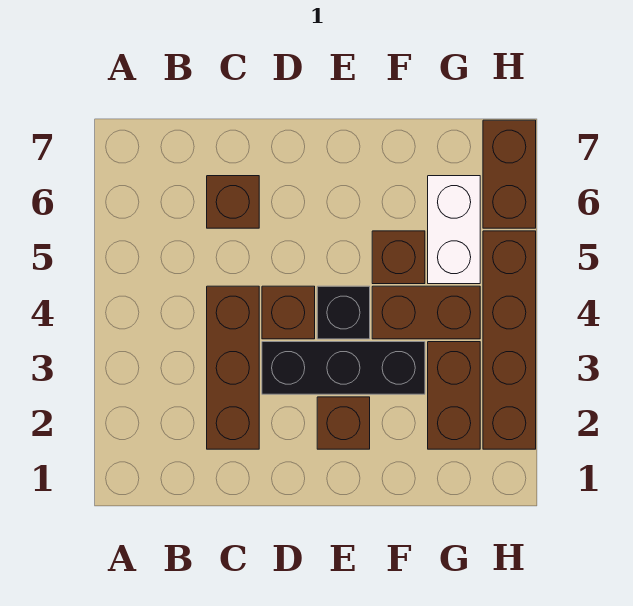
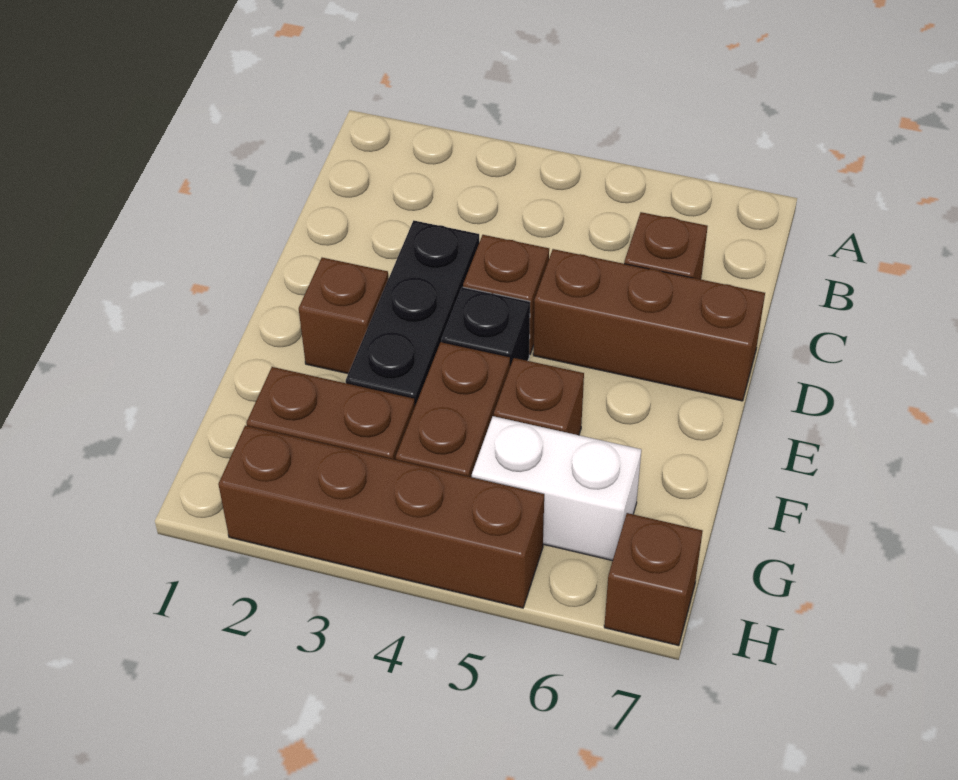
brown 1x3 brick [207,286,259,449] -> brown 1x3 brick moved to [533,249,765,401]
brown 1x2 brick [483,120,536,228] -> brown 1x1 brick [604,513,702,646]

